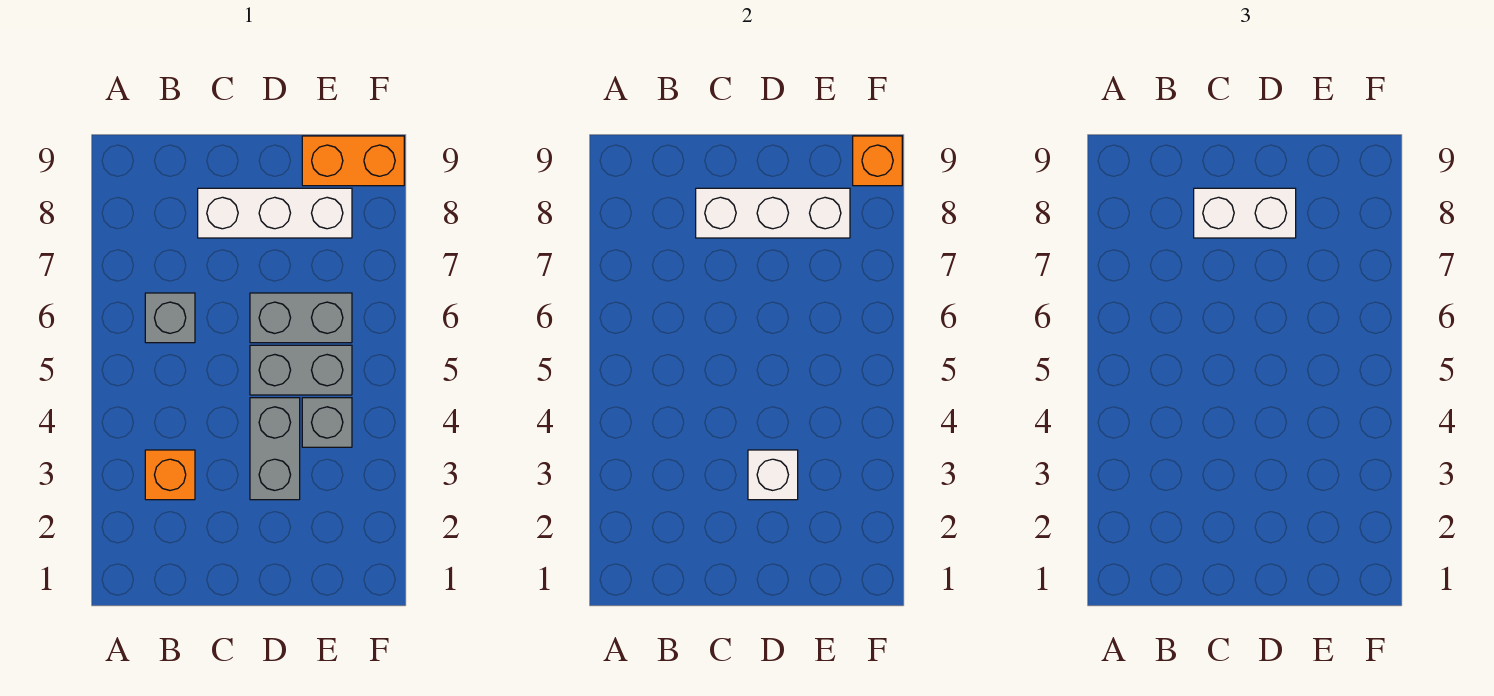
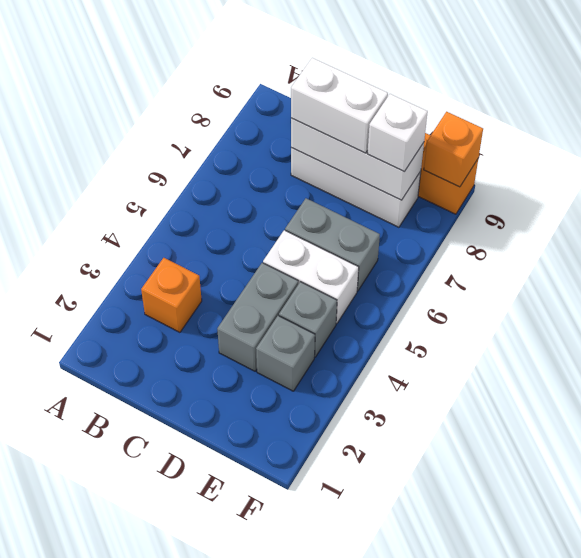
grey 1x1 brick [145,293,195,343] -> grey 1x1 brick moved to [256,316,315,391]
white 1x1 brick [748,450,798,500] -> white 1x1 brick moved to [367,94,428,172]
grey 1x2 brick [250,345,352,395] -> white 1x2 brick [263,230,359,324]

